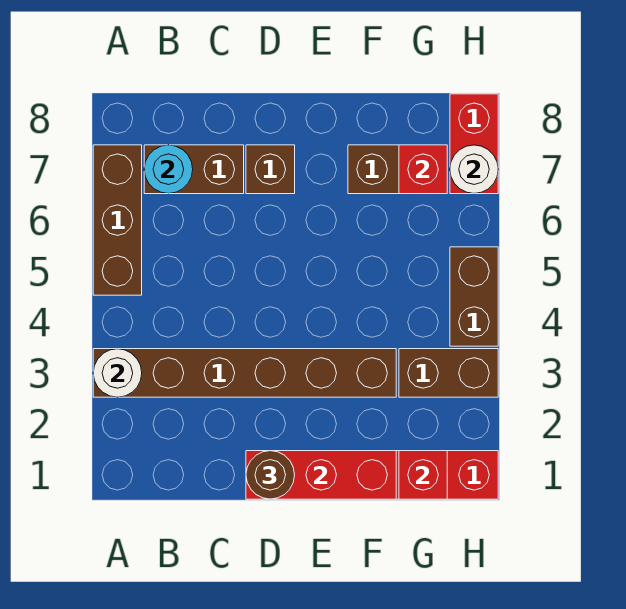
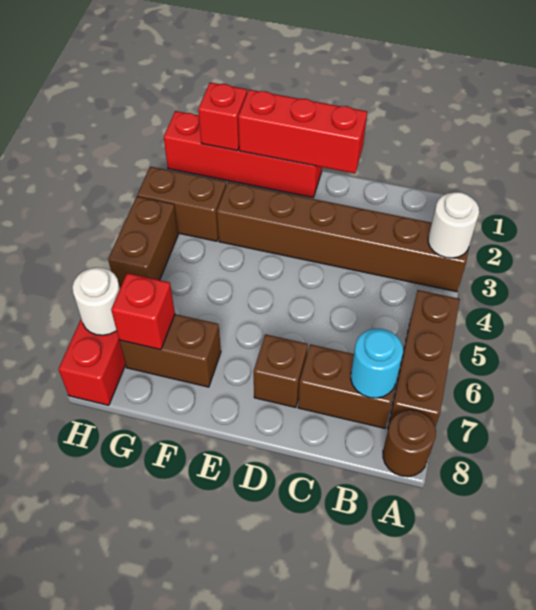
brown 1x1 round brick [246,451,295,499] -> brown 1x1 round brick moved to [383,410,436,477]

